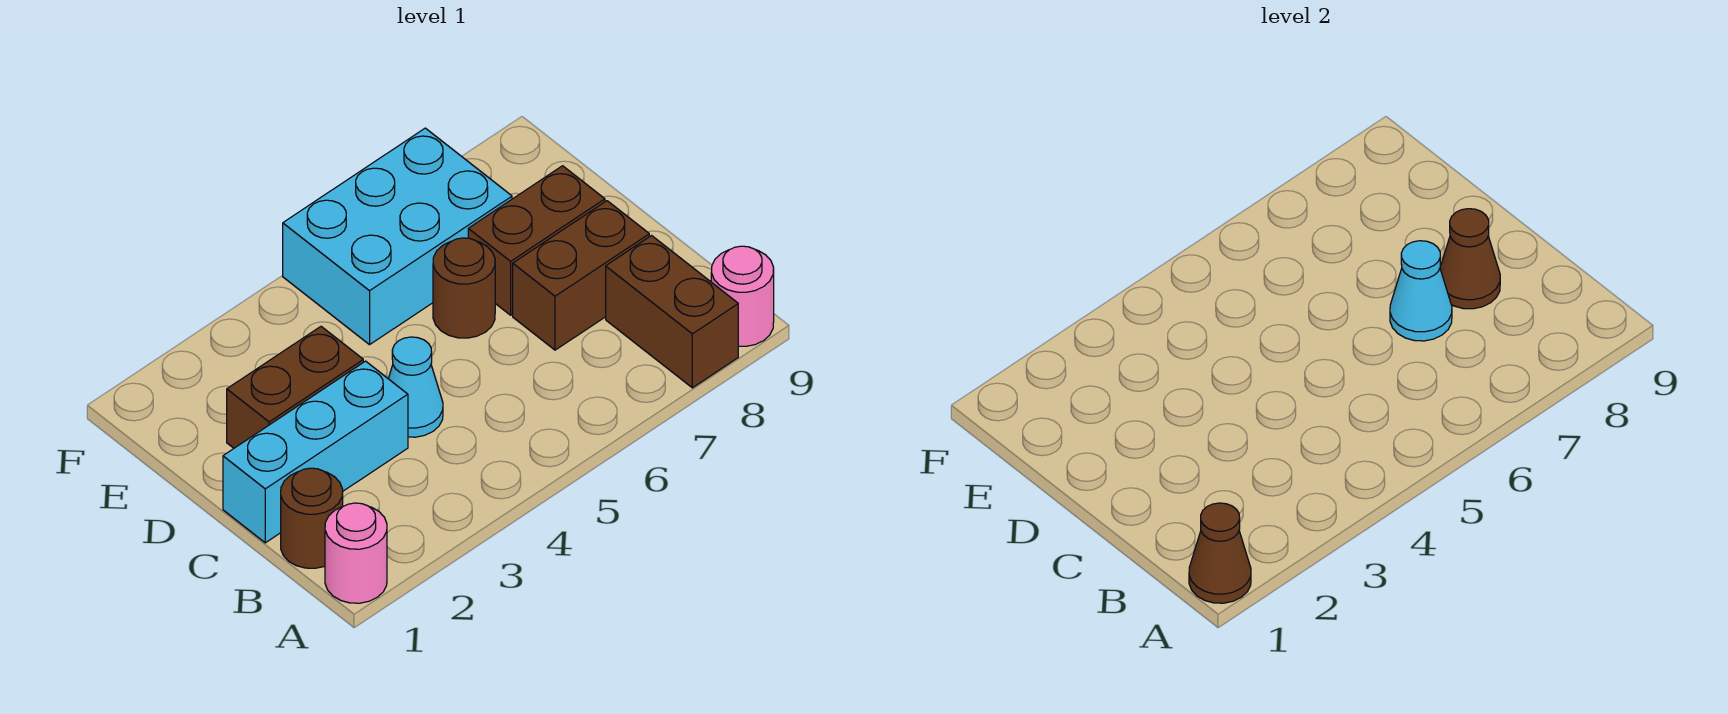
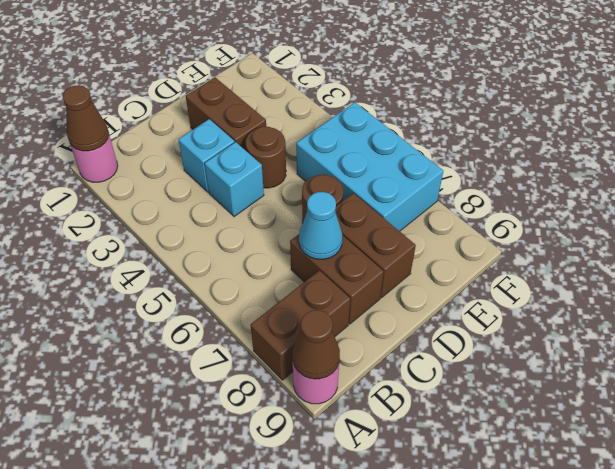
brown 1x1 round brick [281,468,343,568] -> brown 1x1 round brick moved to [245,126,286,188]
cyan 1x3 brick [223,361,408,543] -> cyan 1x1 brick [178,119,235,192]
cyan 1x1 cone [388,337,443,437] -> cyan 1x1 brick [205,142,264,217]
brown 1x1 cone [1440,209,1500,309] -> brown 1x1 cone moved to [292,310,340,379]

